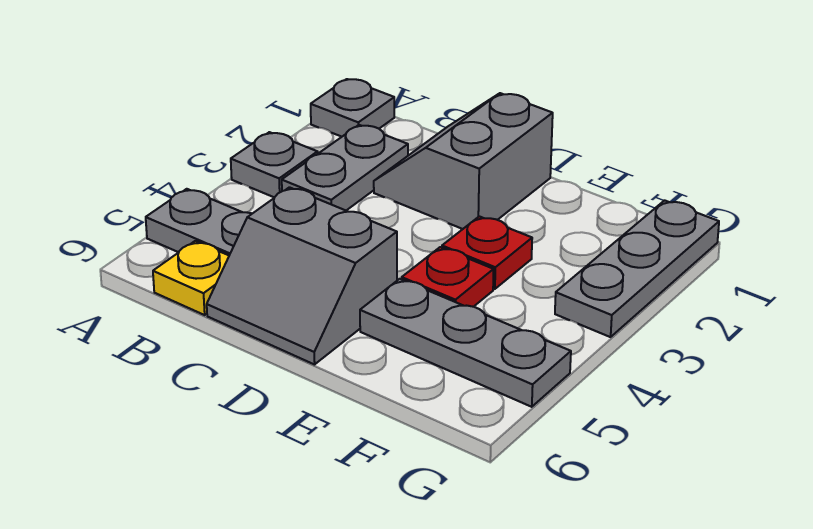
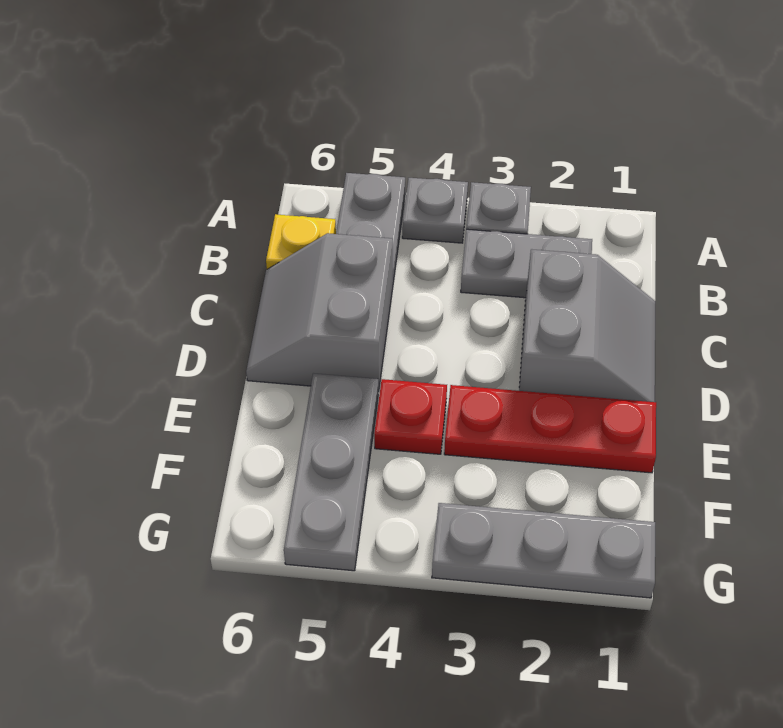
grey 1x1 plate [311,79,394,137] -> grey 1x1 plate moved to [402,178,468,243]
grey 2x2 slope [374,93,553,229] -> grey 2x2 slope turned to [519,249,655,402]
red 1x1 plate [442,216,532,289] -> red 1x3 plate [444,385,656,473]

